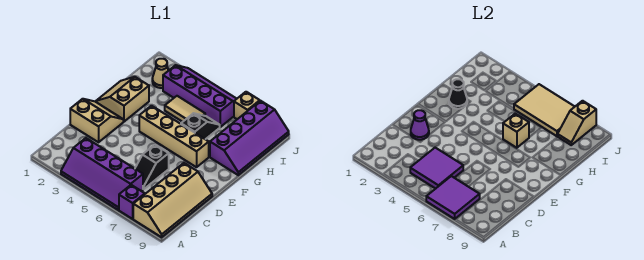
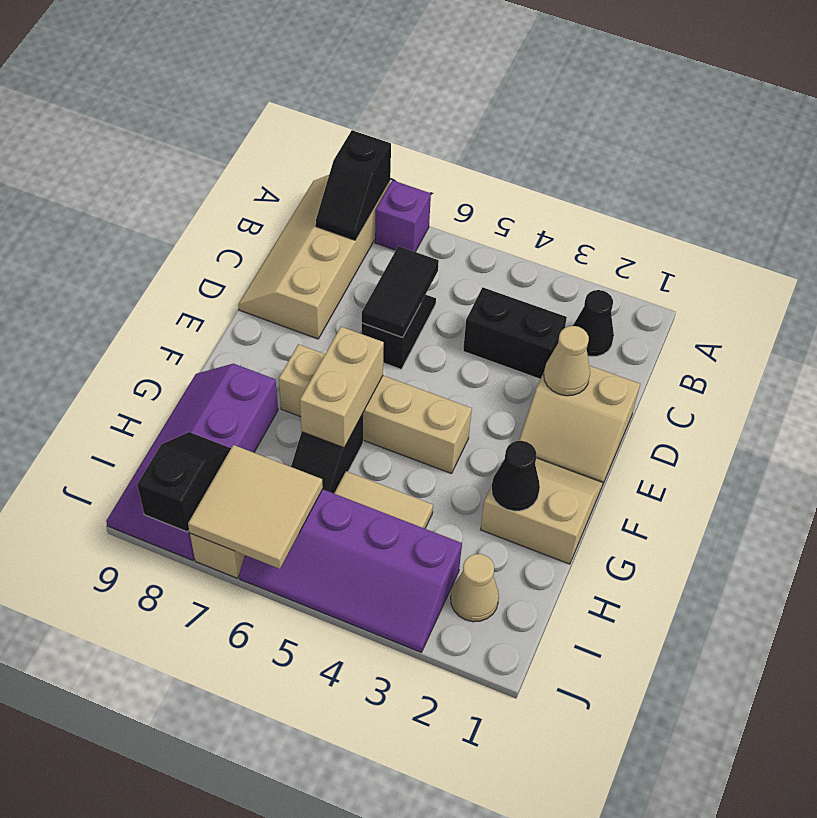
purple 2x4 slope [61,138,143,210] -> none
purple 2x2 tile [426,176,480,219] -> none
none -> black 1x2 slope [316,130,391,240]
none -> black 1x1 cone [573,290,614,356]
purple 2x2 tile [410,148,463,189] -> none
none -> black 1x2 brick [463,288,567,379]
none -> black 1x2 tile [362,246,439,338]
purple 1x1 cone [411,110,429,140] -> tan 1x1 cone [544,326,590,396]
tan 2x2 slope [96,77,149,122] -> tan 2x2 slope turned to [480,458,603,564]
tan 1x1 brick [503,114,529,148] -> tan 1x2 brick [300,327,384,448]
tan 2x3 tile [514,84,575,136] -> tan 2x2 tile [188,445,323,569]
tan 1x2 slope [558,101,596,145] -> black 1x2 slope [137,432,231,532]

